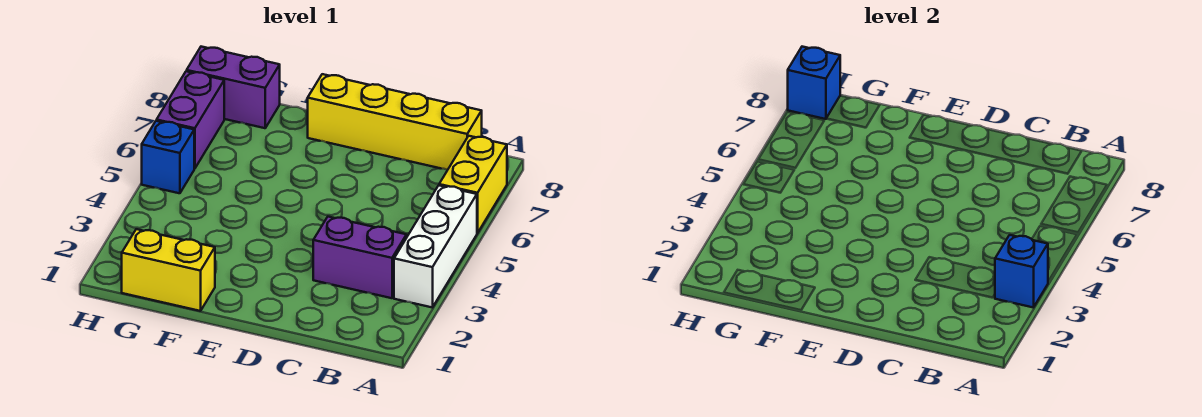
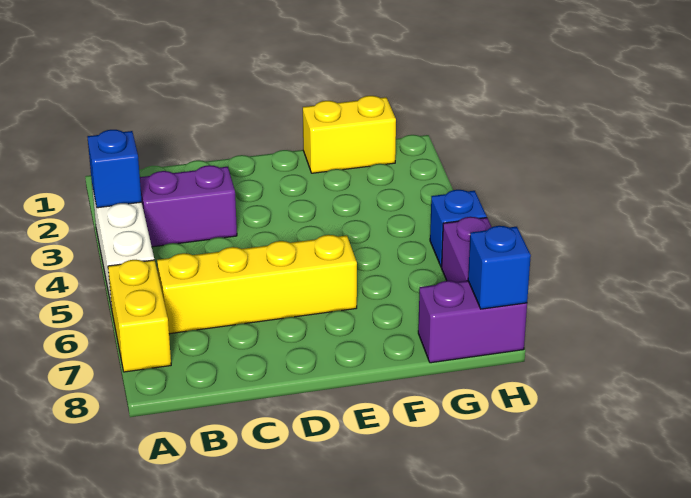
yellow 1x4 brick [308,74,482,170] -> yellow 1x4 brick moved to [157,235,357,334]

